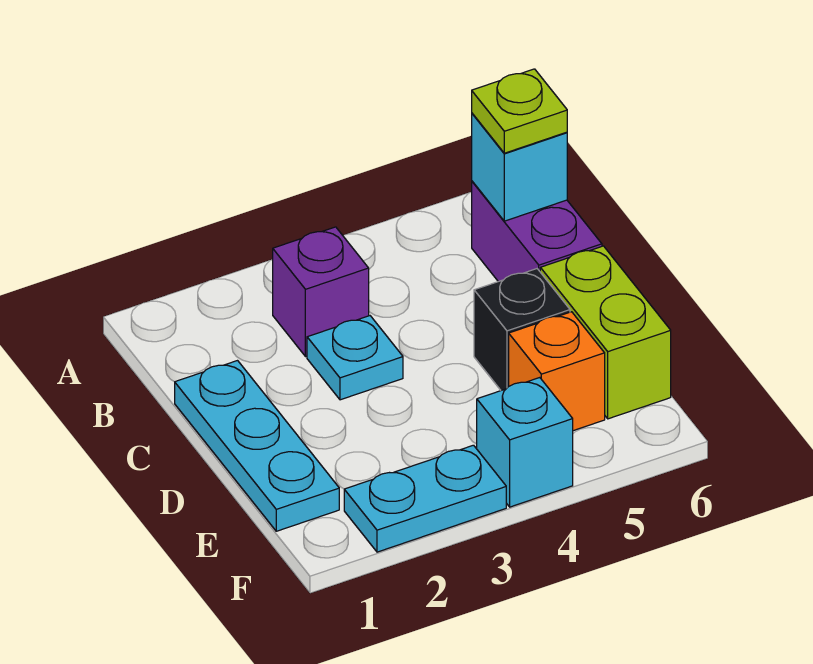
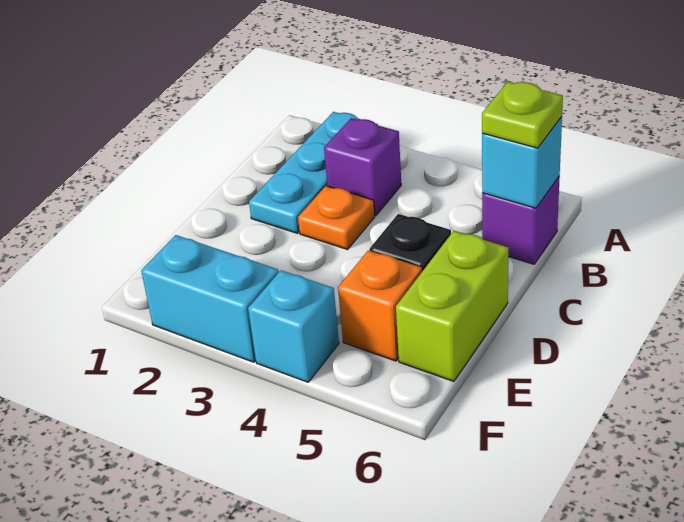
purple 1x2 brick [472,181,602,282] -> purple 1x1 brick [482,176,560,264]
cyan 1x3 plate [175,361,339,531] -> cyan 1x3 plate moved to [249,112,378,233]
cyan 1x1 plate [307,316,403,400] -> orange 1x1 plate [298,186,375,249]
cyan 1x2 plate [344,445,506,552] -> cyan 1x2 brick [141,235,279,362]

